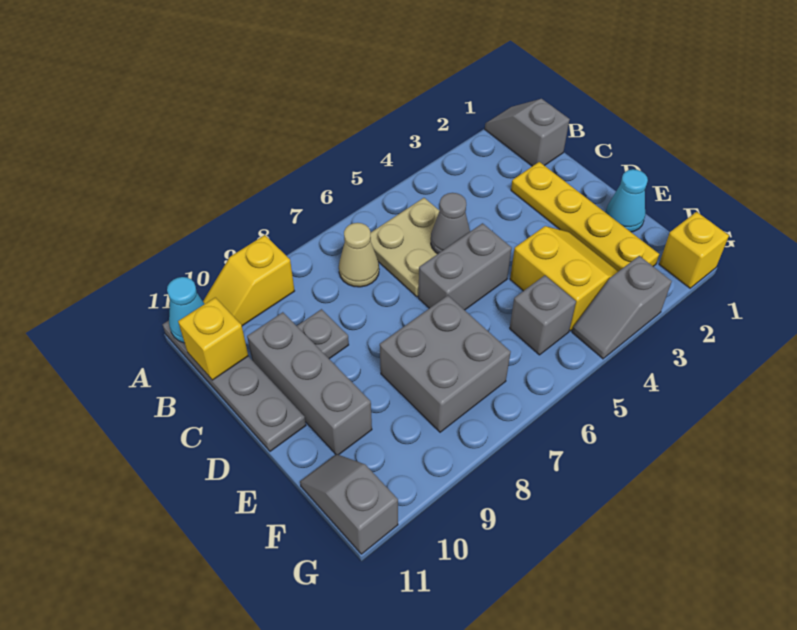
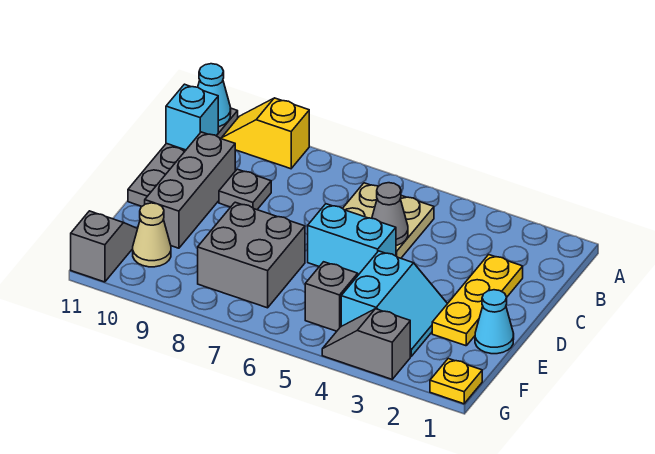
grey 1x2 slope [485,99,570,166] -> none
tan 1x1 cone [339,223,379,287] -> tan 1x1 cone moved to [133,203,171,267]
yellow 1x1 brick [178,297,248,380] -> cyan 1x1 brick [166,84,218,150]
yellow 1x4 plate [511,162,659,272] -> yellow 1x3 plate [432,255,523,346]
grey 1x2 brick [418,223,512,310] -> cyan 1x2 brick [308,204,396,275]
yellow 2x2 slope [510,226,618,331] -> cyan 2x2 slope [341,251,447,356]
yellow 1x1 brick [659,212,729,288] -> yellow 1x1 plate [430,358,482,404]

